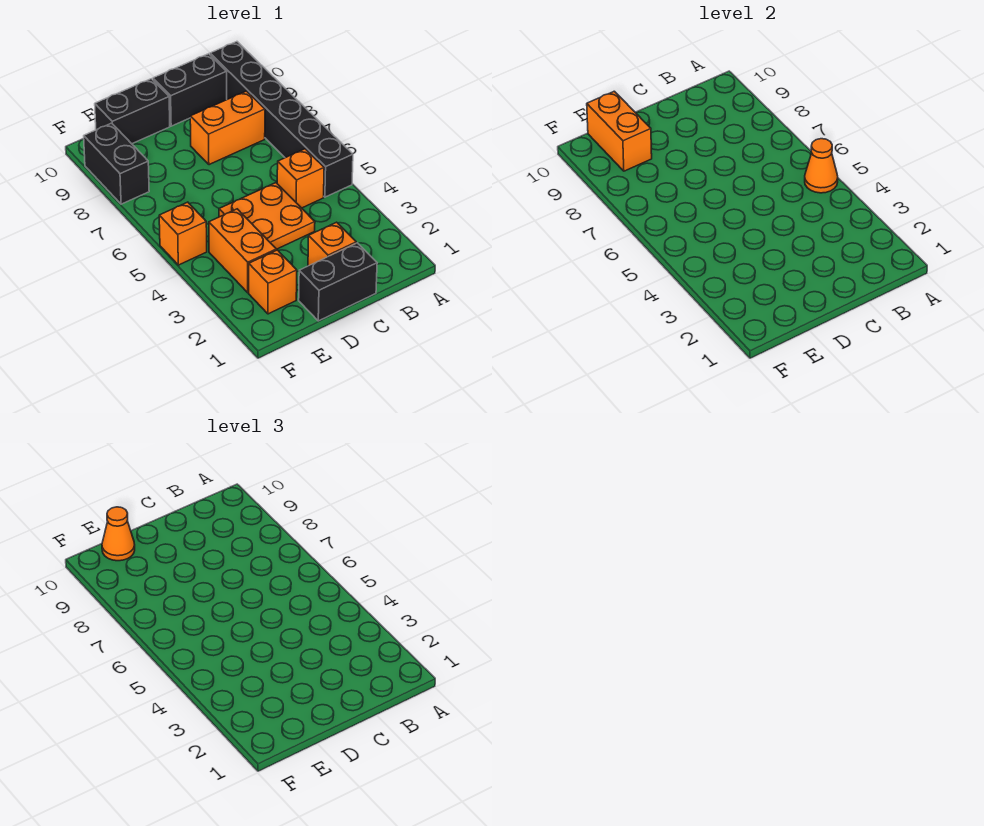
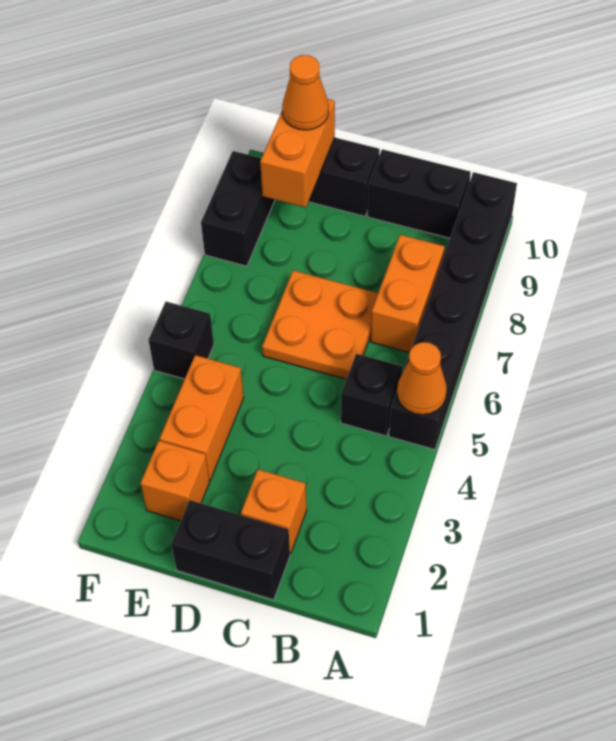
orange 1x1 brick [277,149,324,208] -> black 1x1 brick [341,354,403,436]
orange 1x2 brick [190,91,265,165] -> orange 1x2 brick turned to [371,235,445,352]
orange 2x2 plate [219,183,315,249] -> orange 2x2 plate moved to [262,270,378,379]
orange 1x1 brick [159,202,207,265] -> black 1x1 brick [149,302,214,379]

